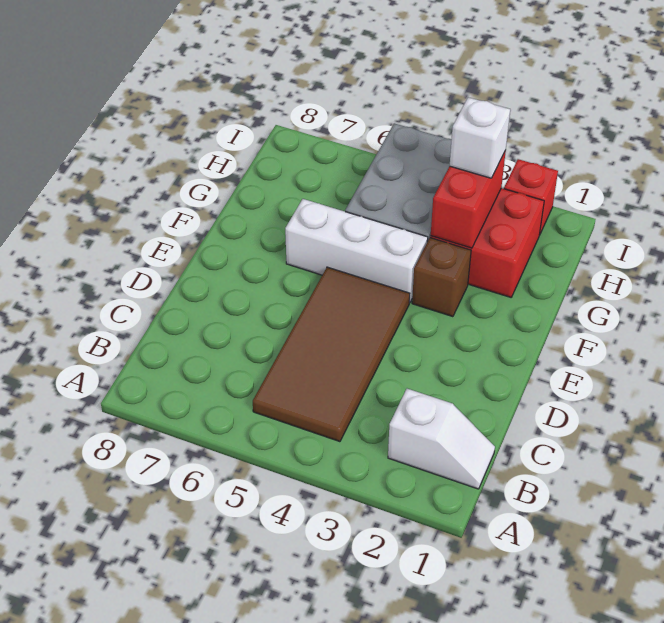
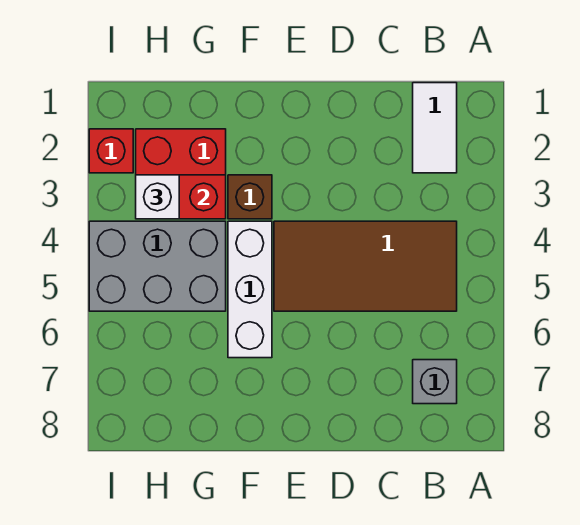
white 1x2 slope [388,389,495,489] -> white 1x2 tile [413,83,457,173]
none -> grey 1x1 brick [413,360,457,404]

